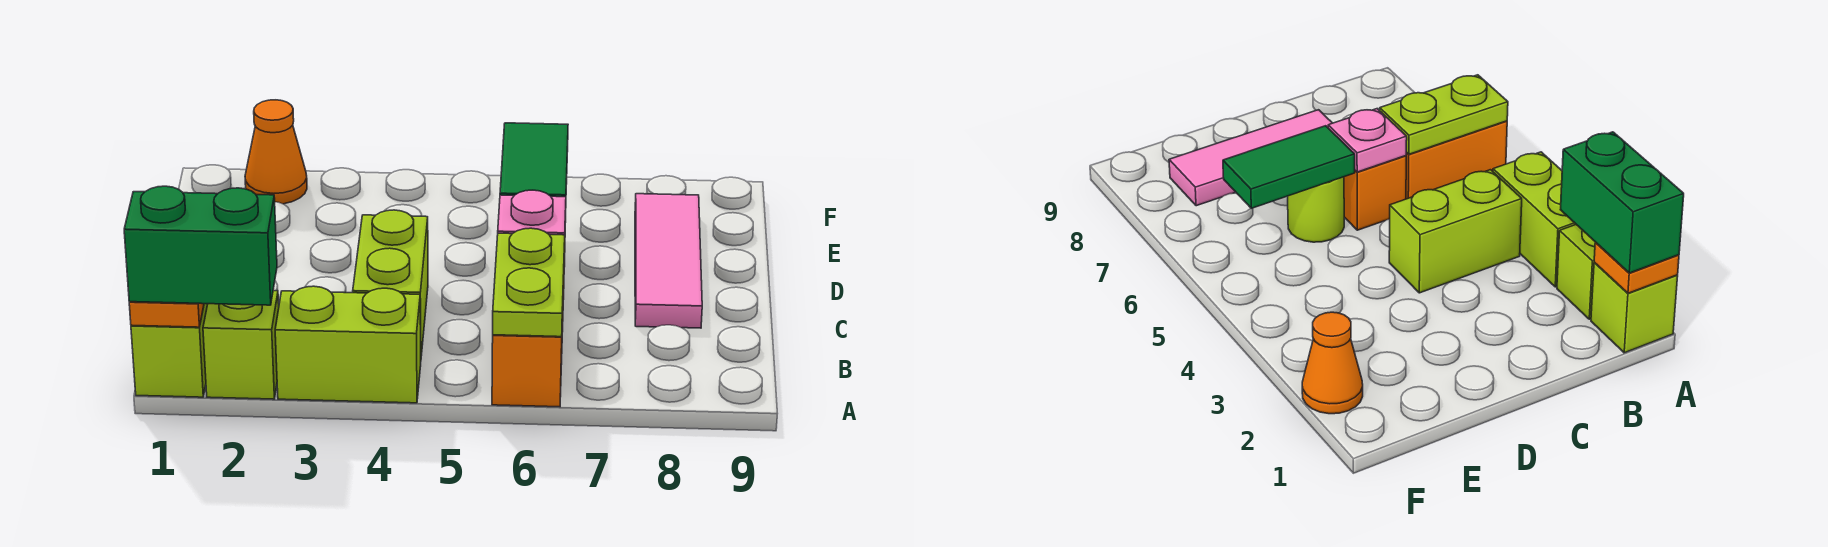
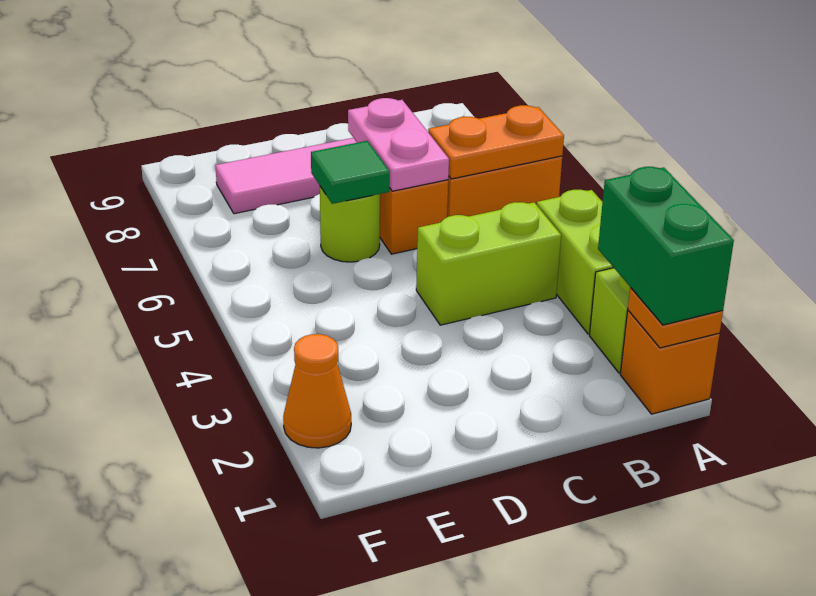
lime 1x1 brick [131,304,208,397] -> orange 1x1 brick [620,311,719,414]
lime 1x2 plate [493,228,565,337] -> orange 1x2 plate [428,105,564,179]
pink 1x1 plate [498,190,566,248] -> pink 1x2 plate [348,98,449,191]
green 1x2 tile [500,123,568,197] -> green 1x1 tile [311,141,390,204]

